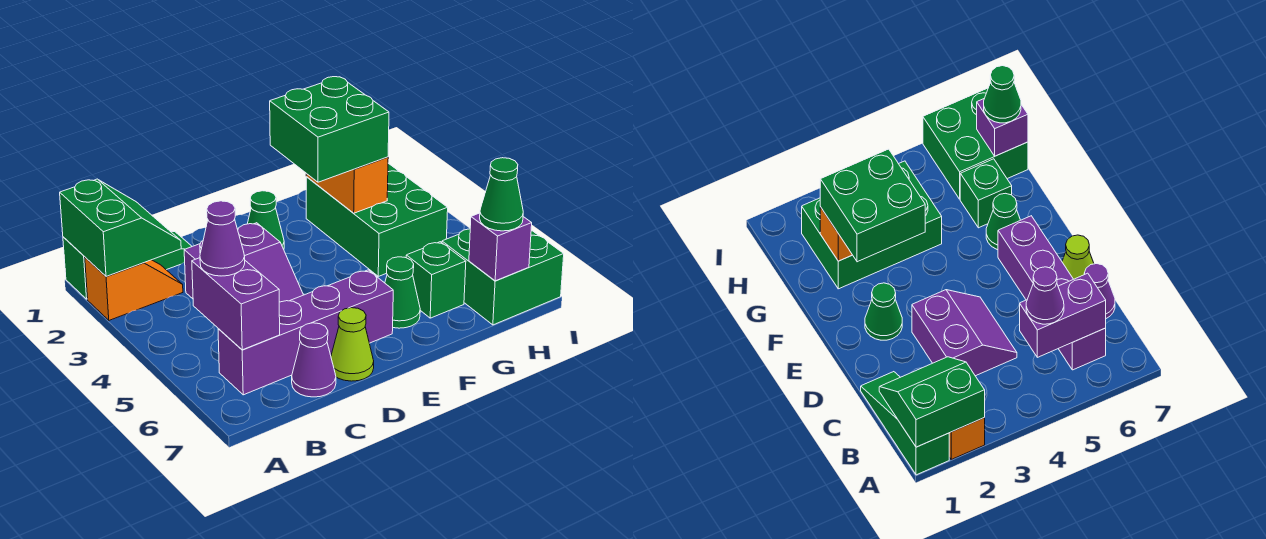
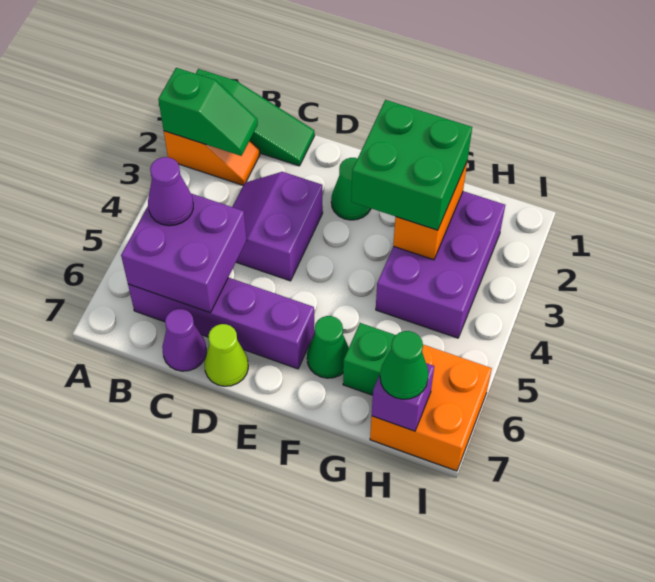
green 2x2 slope [60,179,181,276] -> green 1x2 slope [158,68,258,156]
purple 1x2 brick [192,258,280,350] -> purple 2x2 brick [121,194,246,313]
purple 2x2 slope [184,223,303,302] -> purple 2x2 slope turned to [233,172,323,281]
green 2x3 brick [306,163,448,276] -> purple 2x3 brick [376,191,505,338]
green 2x2 brick [442,229,564,325] -> orange 2x2 brick [370,345,492,471]

